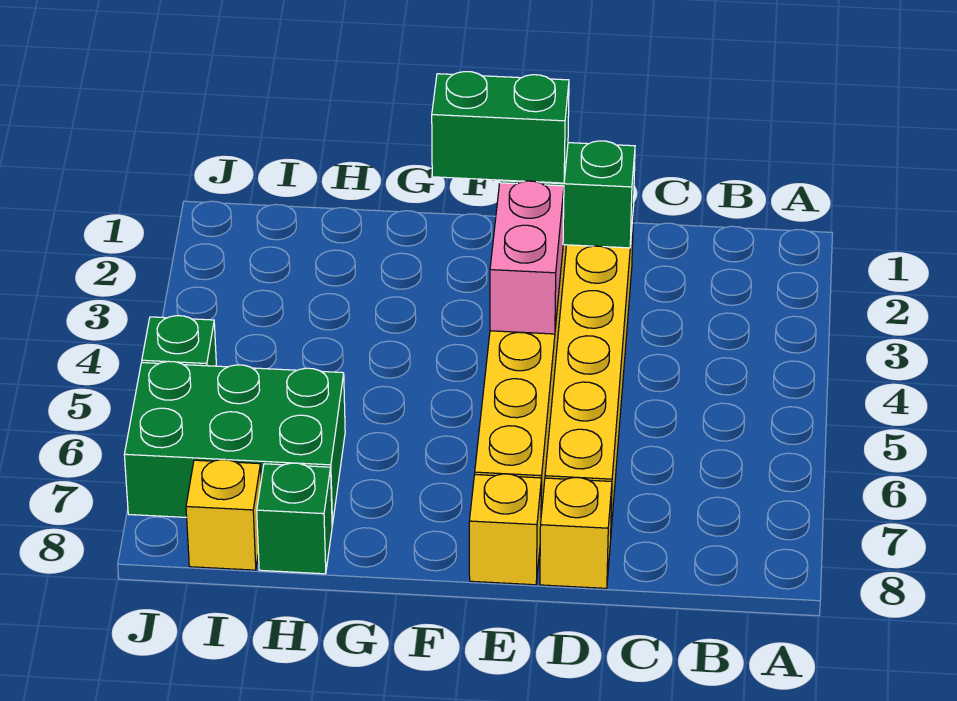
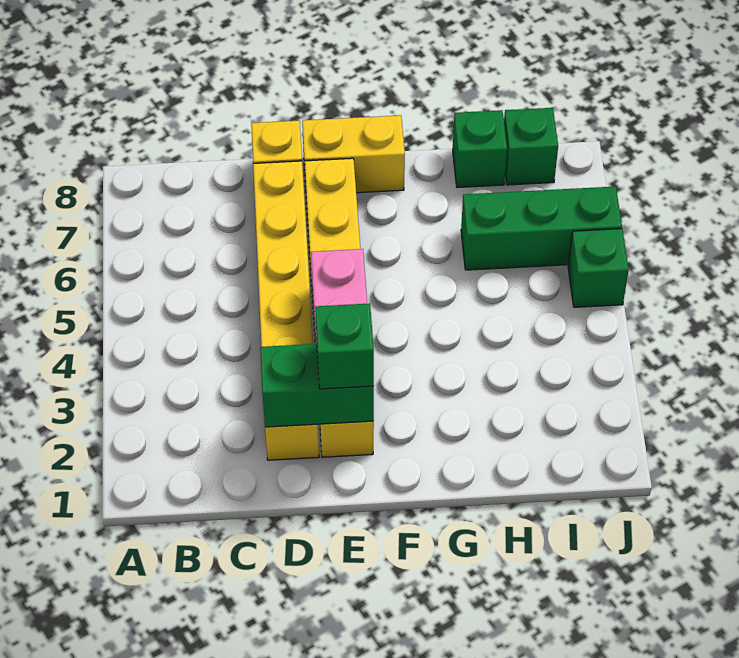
green 1x2 brick [432,72,569,183] -> green 1x1 brick [315,303,374,389]
yellow 1x1 brick [469,474,541,585] -> yellow 1x2 brick [302,115,405,193]
green 2x3 brick [124,361,345,525] -> green 1x3 brick [461,186,622,270]
yellow 1x1 brick [186,460,261,570] -> green 1x1 brick [504,108,558,185]

